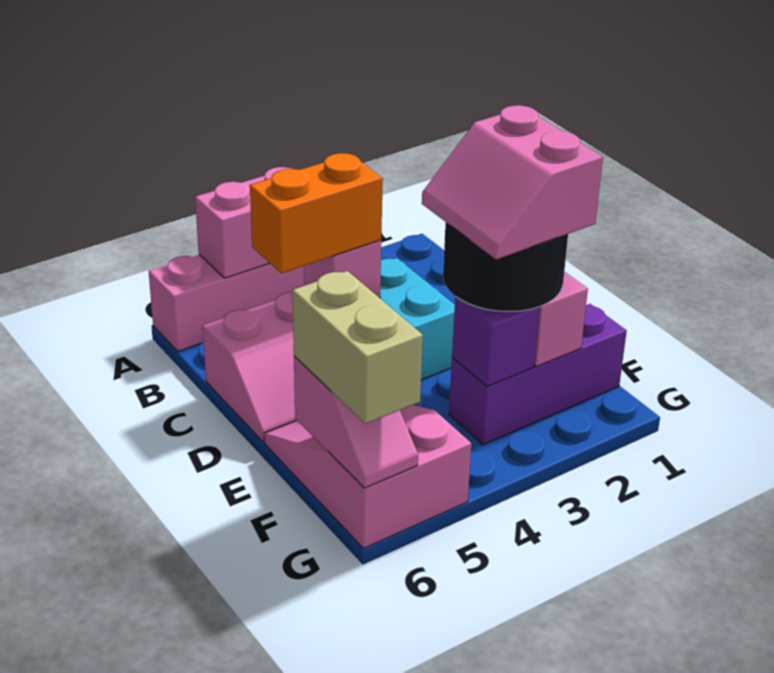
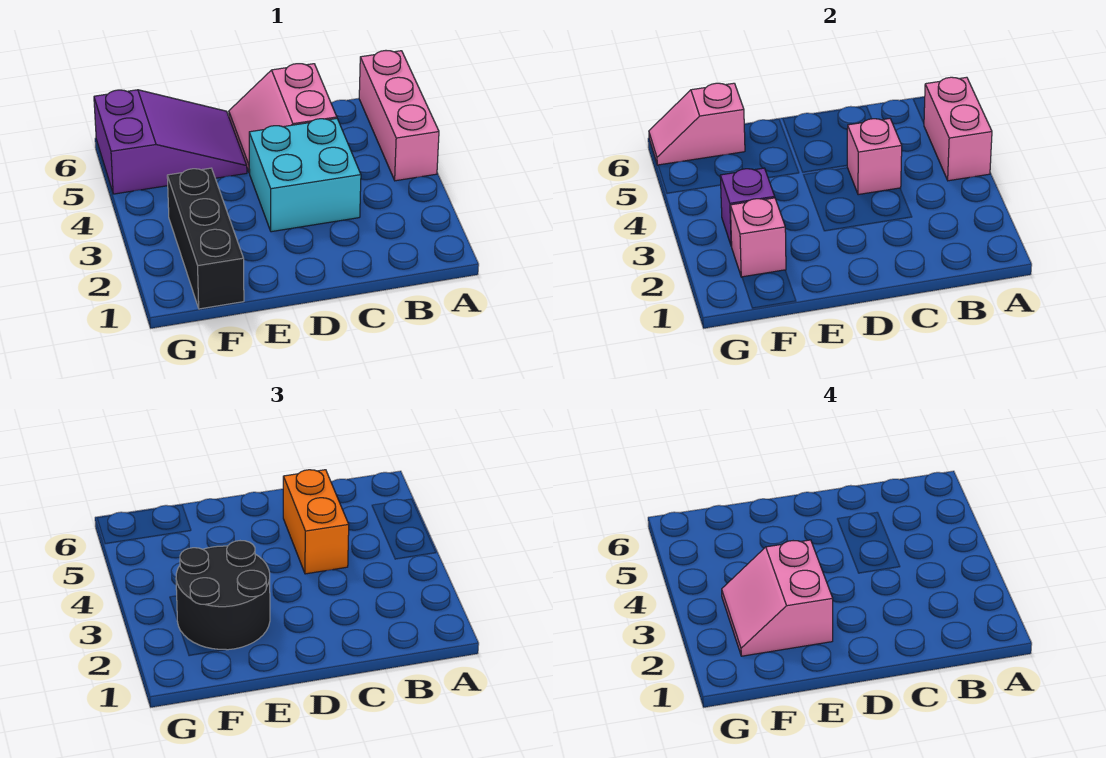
pink 2x2 slope [422,105,603,260] -> pink 2x2 slope turned to [722,540,833,656]
pink 2x3 slope [264,405,471,549] -> purple 2x3 slope [94,90,247,194]
purple 1x3 brick [449,304,627,445] -> black 1x3 brick [167,168,244,309]
tan 1x2 brick [293,271,423,424] -> none

